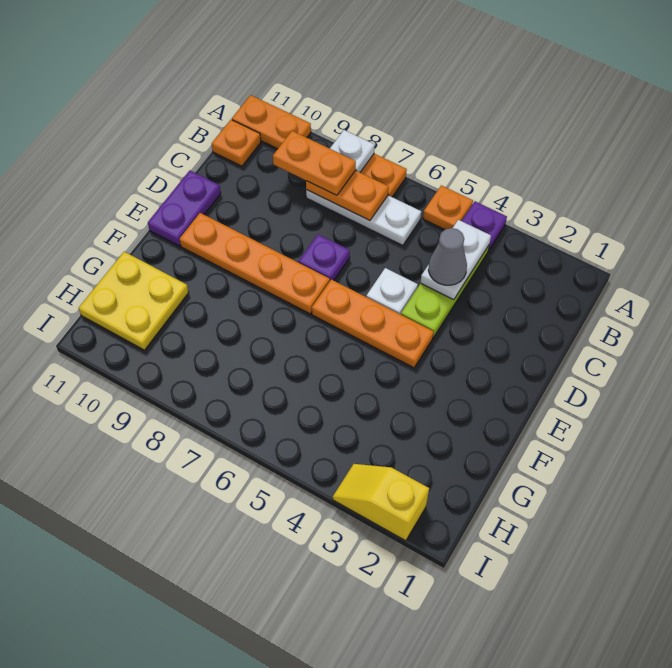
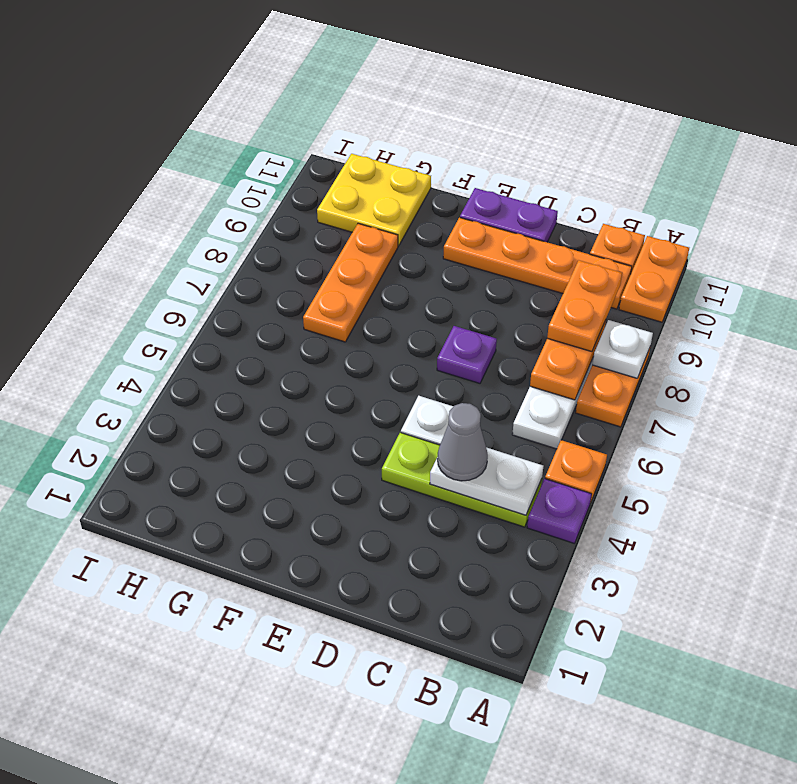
orange 1x3 plate [312,280,434,368] -> orange 1x3 plate moved to [303,224,398,342]
orange 1x4 plate [180,213,330,314] -> orange 1x4 plate turned to [443,217,632,309]
yellow 1x2 slope [333,464,429,541] -> none

